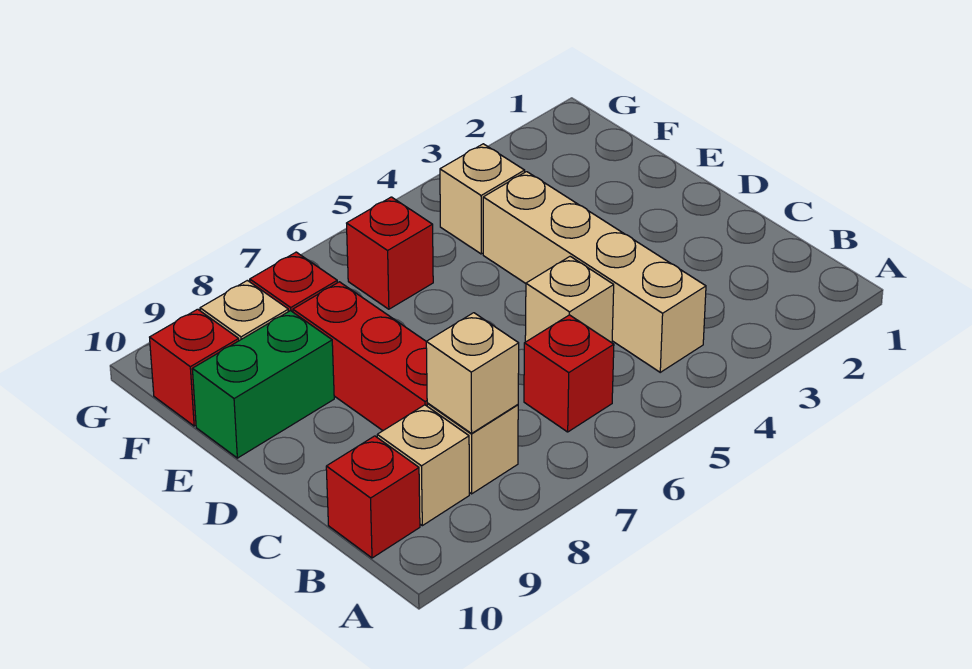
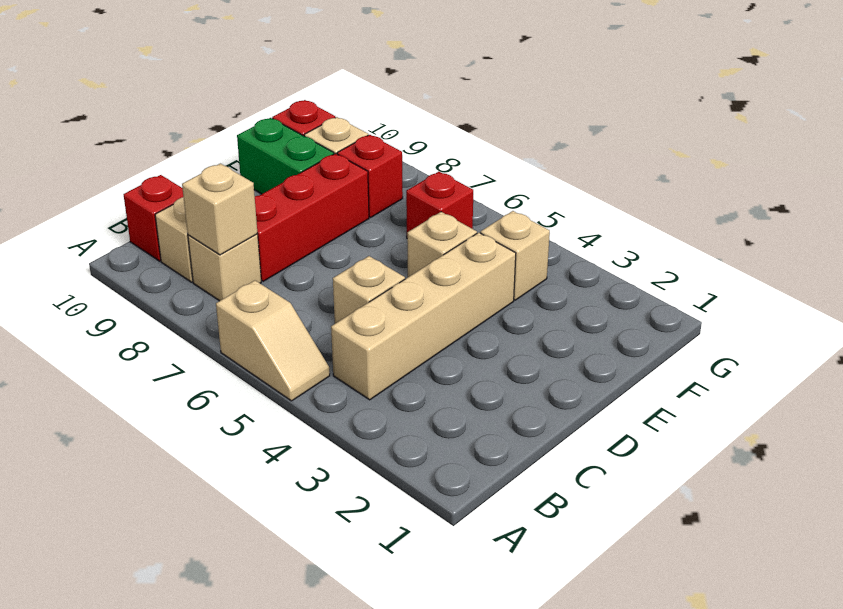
none -> tan 1x2 slope [216,280,330,401]
red 1x1 brick [524,315,614,432] -> none
none -> tan 1x1 brick [407,212,477,277]

